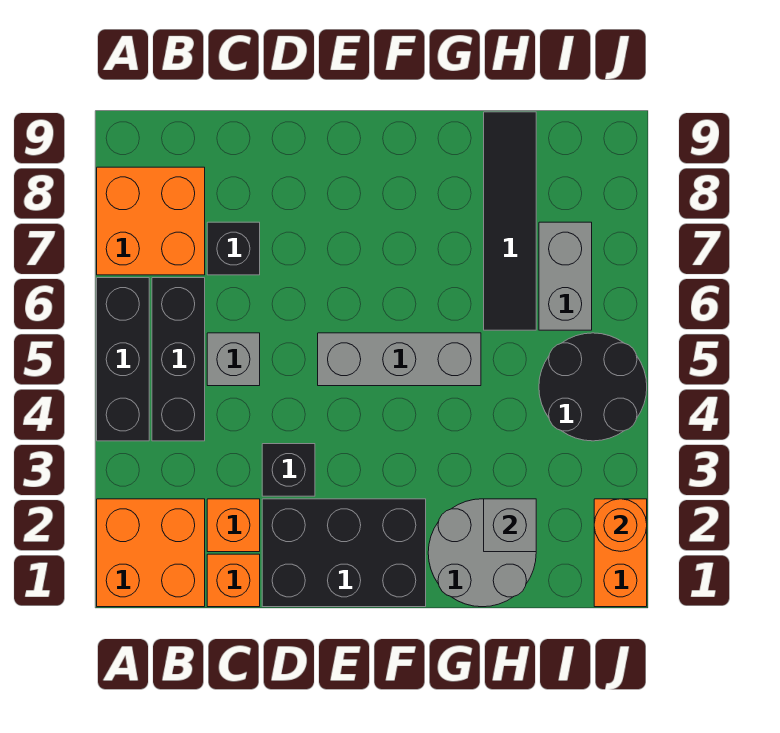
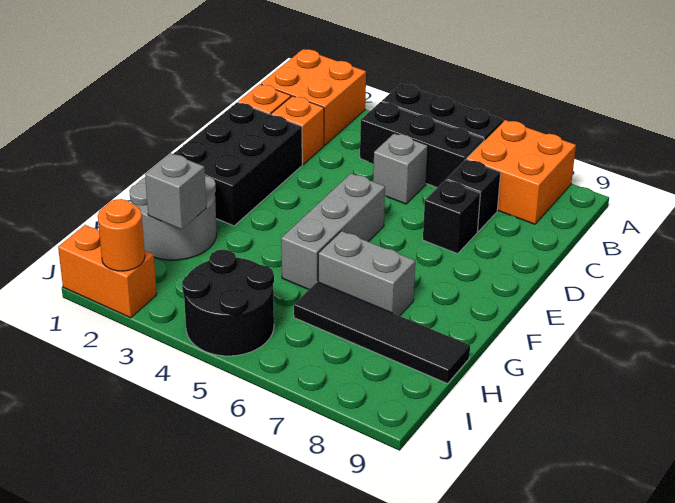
black 1x1 brick [262,444,315,496] -> black 1x1 brick moved to [423,180,480,254]
grey 1x2 brick [539,222,592,330] -> grey 1x2 brick moved to [318,231,415,316]

